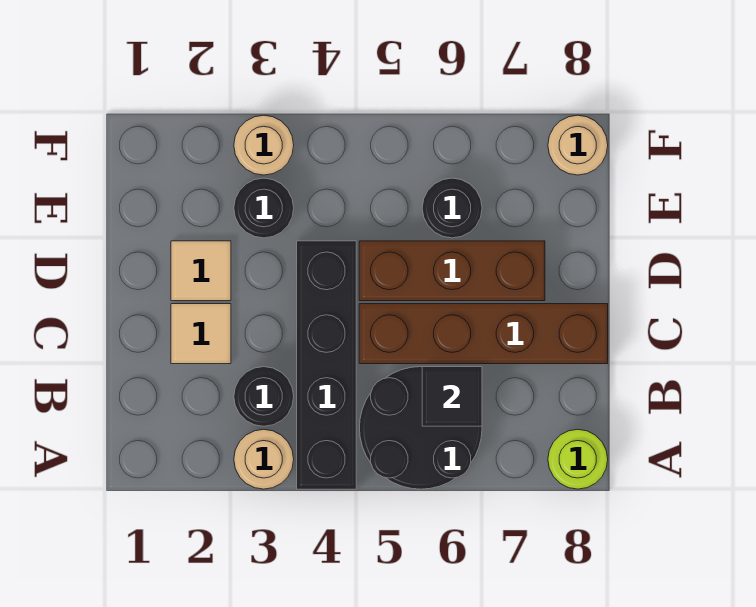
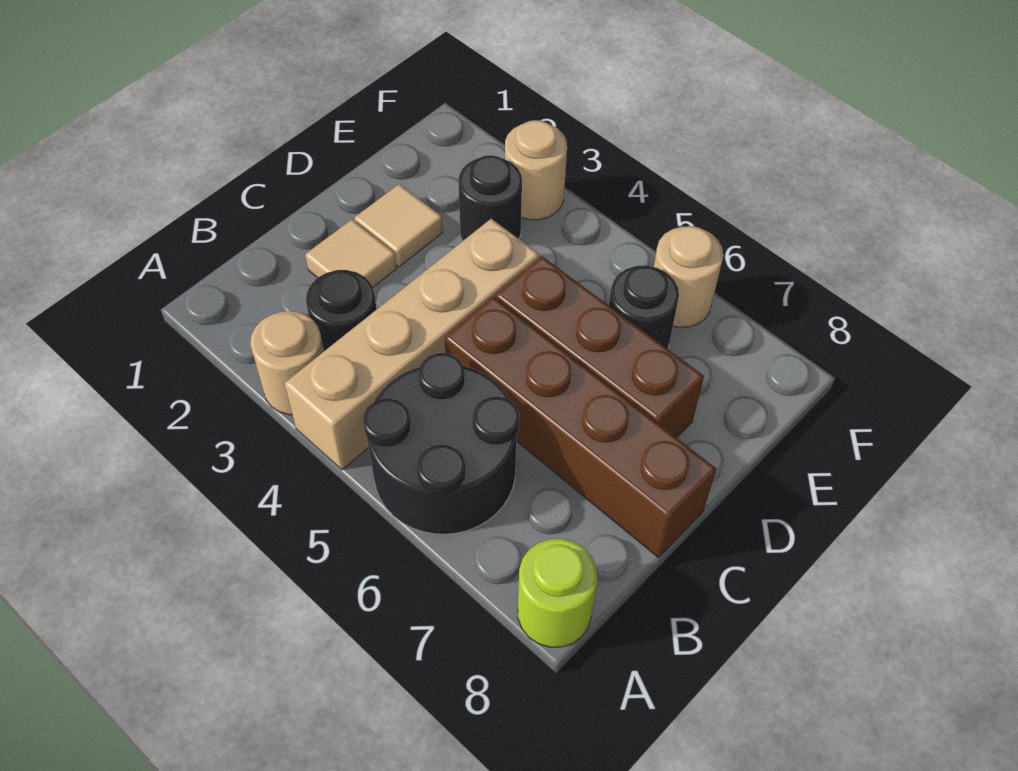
black 1x4 brick [297,241,356,489] -> tan 1x4 brick [285,219,539,470]
black 1x1 tile [422,367,482,426] -> none
tan 1x1 round brick [548,115,608,175] -> tan 1x1 round brick moved to [654,226,724,327]

